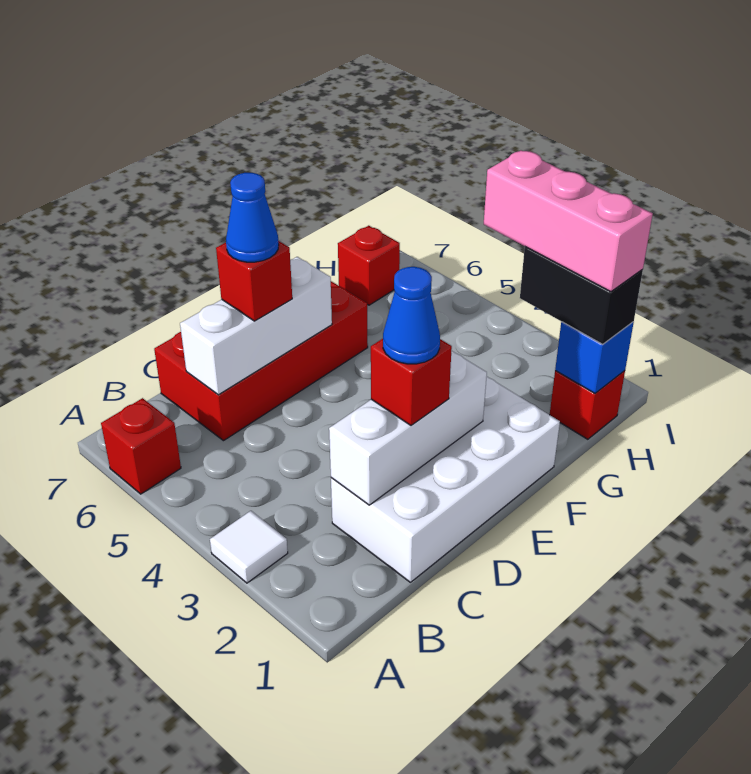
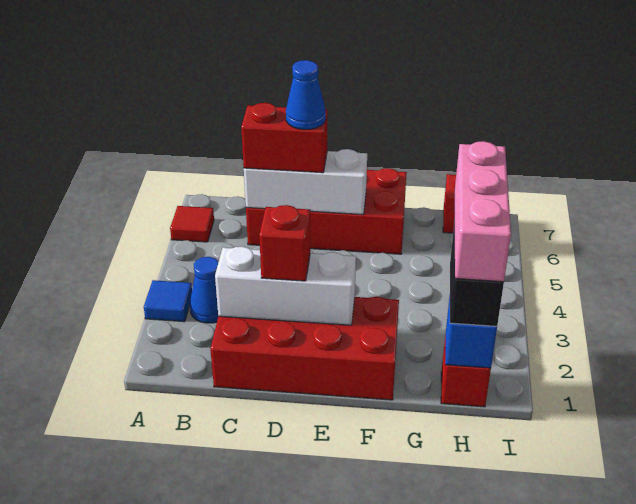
white 1x1 tile [210,511,288,583] -> blue 1x1 tile [144,280,192,322]
red 1x1 brick [101,398,181,494] -> red 1x1 tile [170,206,214,242]
white 2x4 brick [331,377,560,582] -> red 2x4 brick [210,297,399,400]
blue 1x1 cone [383,267,440,364] -> blue 1x1 cone moved to [190,257,219,323]
red 1x1 brick [216,241,292,321] -> red 1x2 brick [241,103,328,173]

